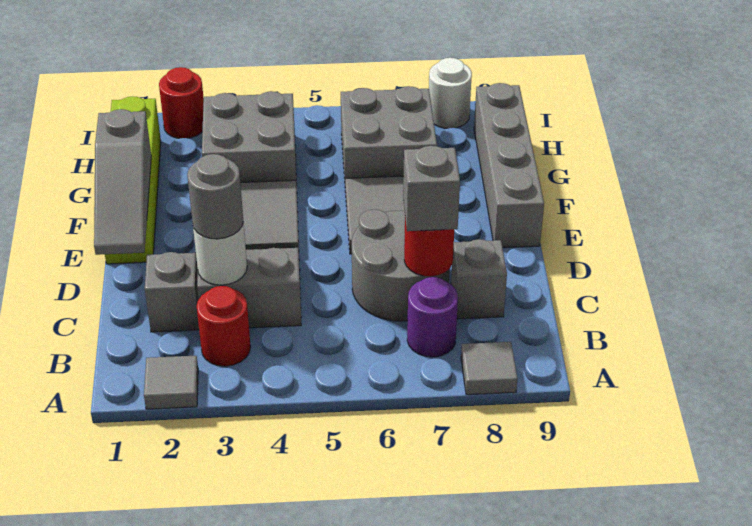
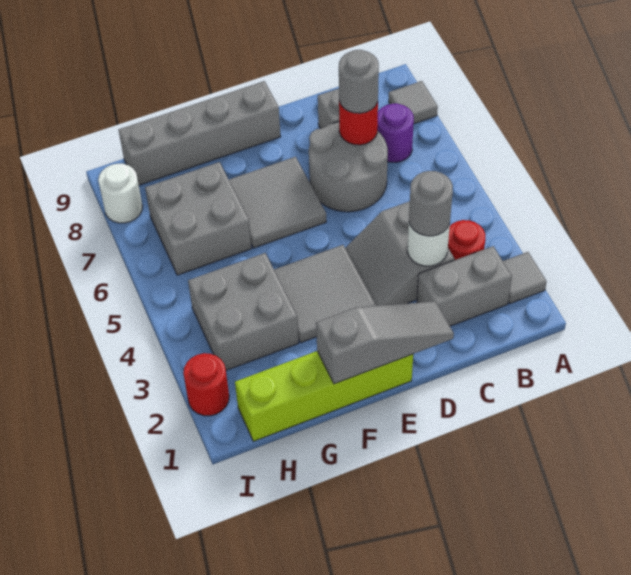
grey 1x1 brick [145,252,199,332] -> grey 1x2 brick [417,246,512,326]
grey 1x1 brick [403,146,460,231] -> grey 1x1 round brick [339,50,379,113]

